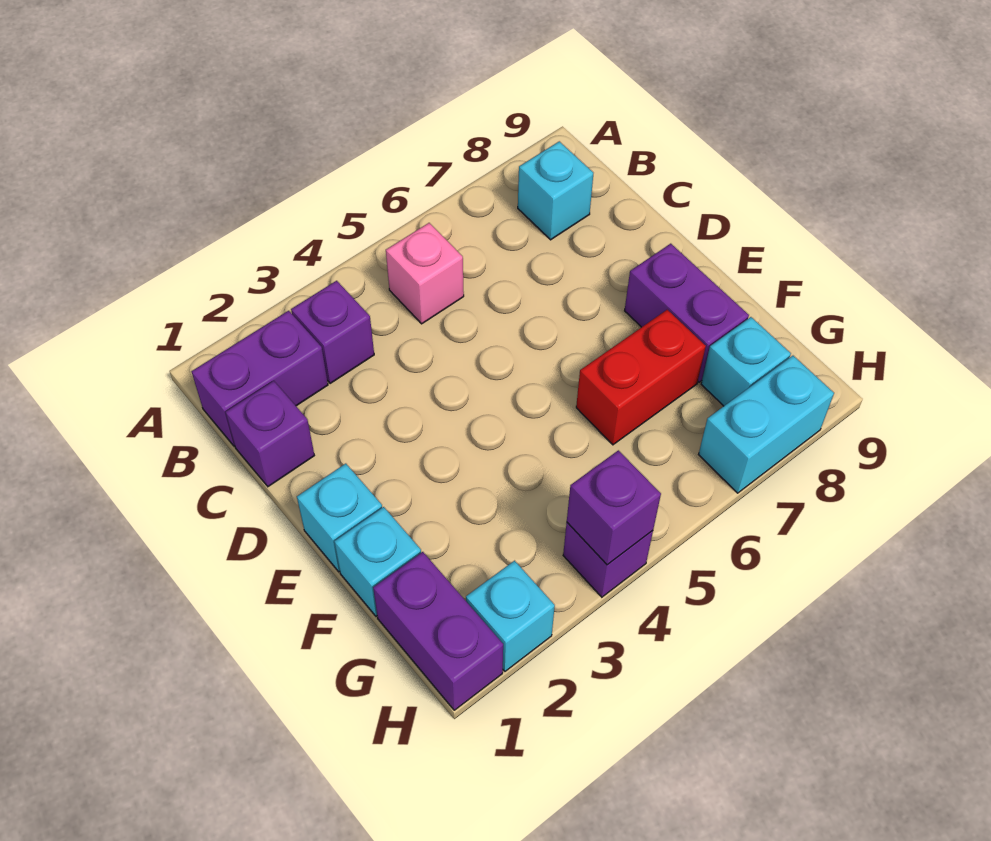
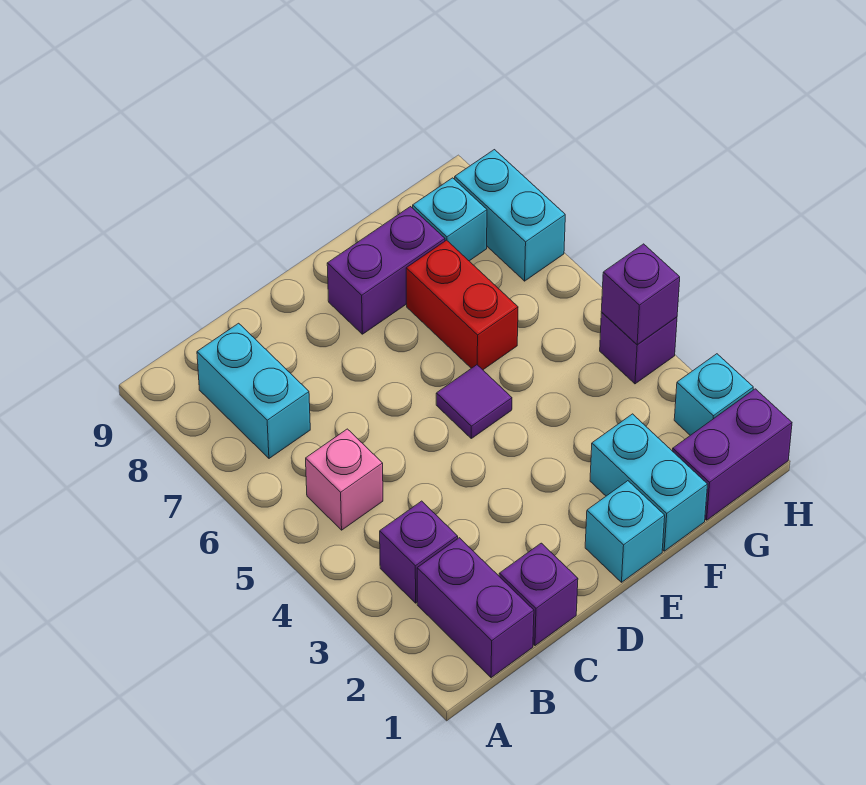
cyan 1x1 brick [518,141,593,240] -> cyan 1x2 brick [197,323,310,458]
none -> purple 1x1 tile [436,365,512,438]
cyan 1x1 brick [334,507,421,616] -> cyan 1x2 brick [590,414,708,551]

